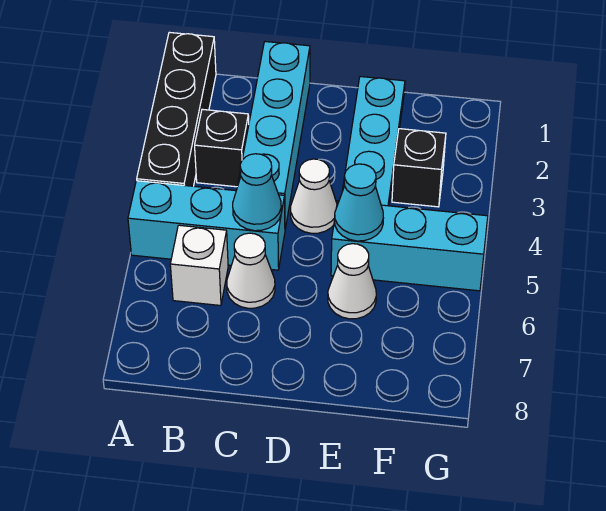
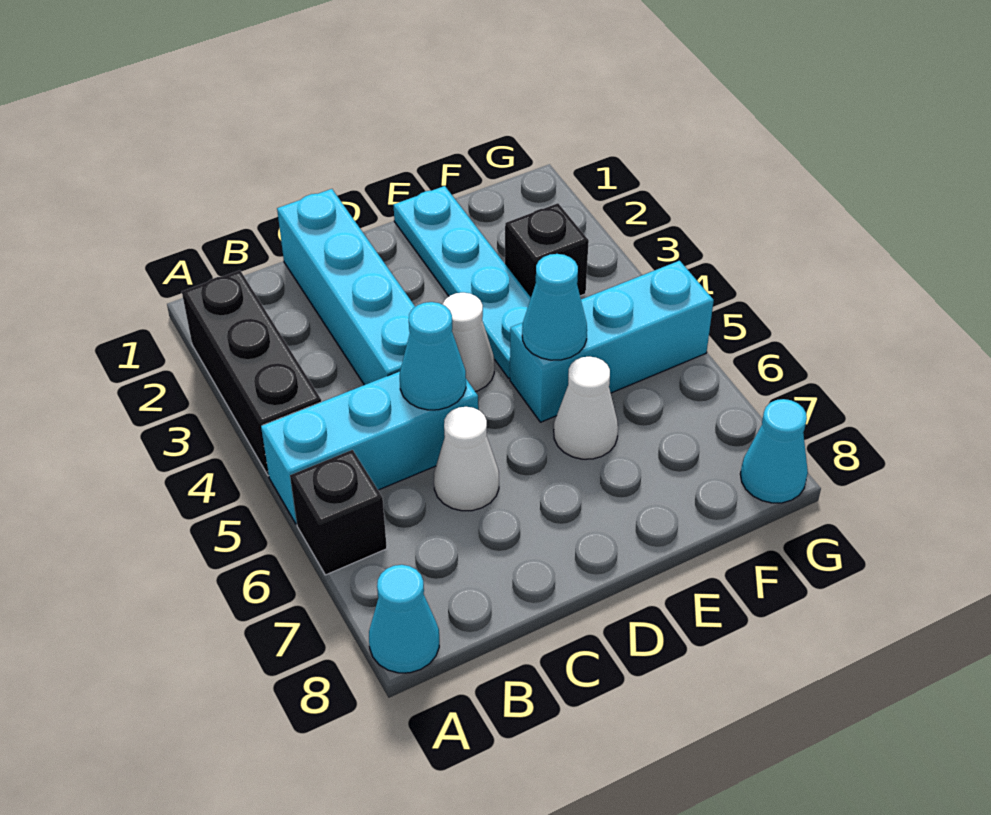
black 1x4 brick [137,32,216,186] -> black 1x3 brick [182,270,321,476]
none -> cyan 1x1 cone [369,565,439,673]
black 1x1 brick [195,109,249,187] -> black 1x1 brick moved to [290,450,387,575]
white 1x1 brick [170,225,228,306] -> none
none -> cyan 1x1 cone [740,399,808,503]

